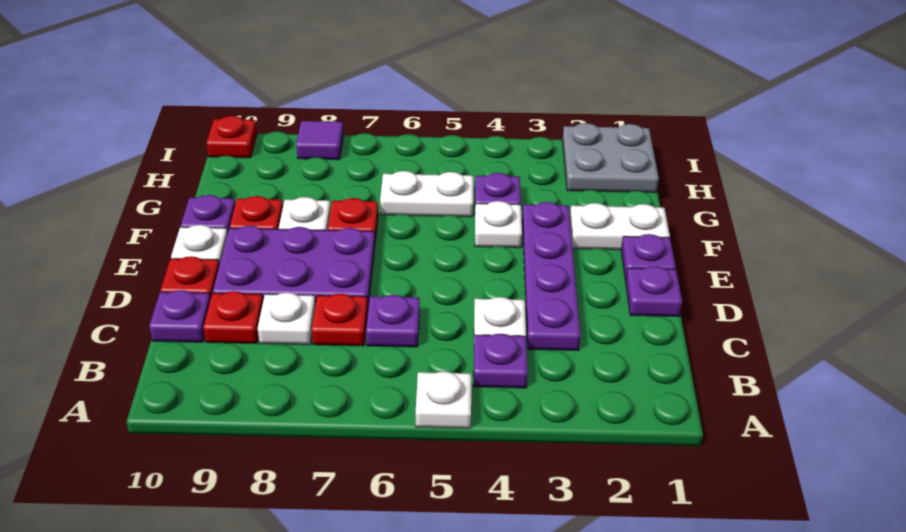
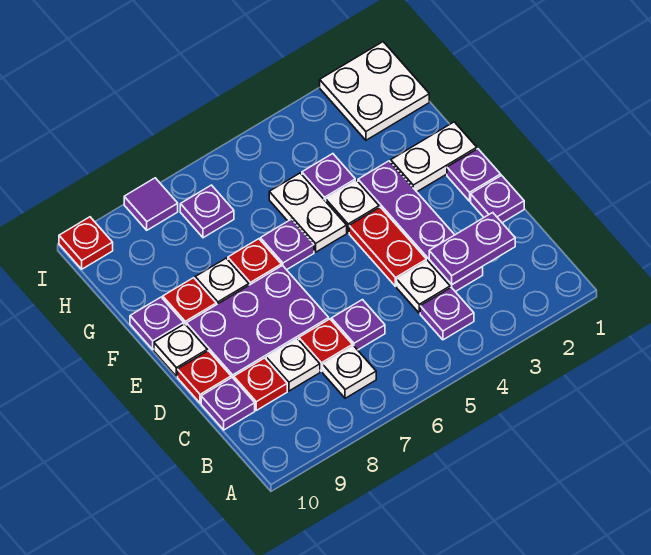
white 1x1 plate [416,371,471,428] -> white 1x1 plate moved to [323,346,376,398]
none -> purple 1x2 plate [429,213,515,284]
none -> red 1x2 plate [349,207,426,286]
none -> purple 1x1 plate [260,219,314,270]
white 1x2 plate [380,171,473,217] -> white 1x2 plate turned to [269,173,347,252]
grey 2x2 plate [562,123,659,193] -> white 2x2 plate [320,42,429,140]
none -> purple 1x1 plate [180,185,234,238]

